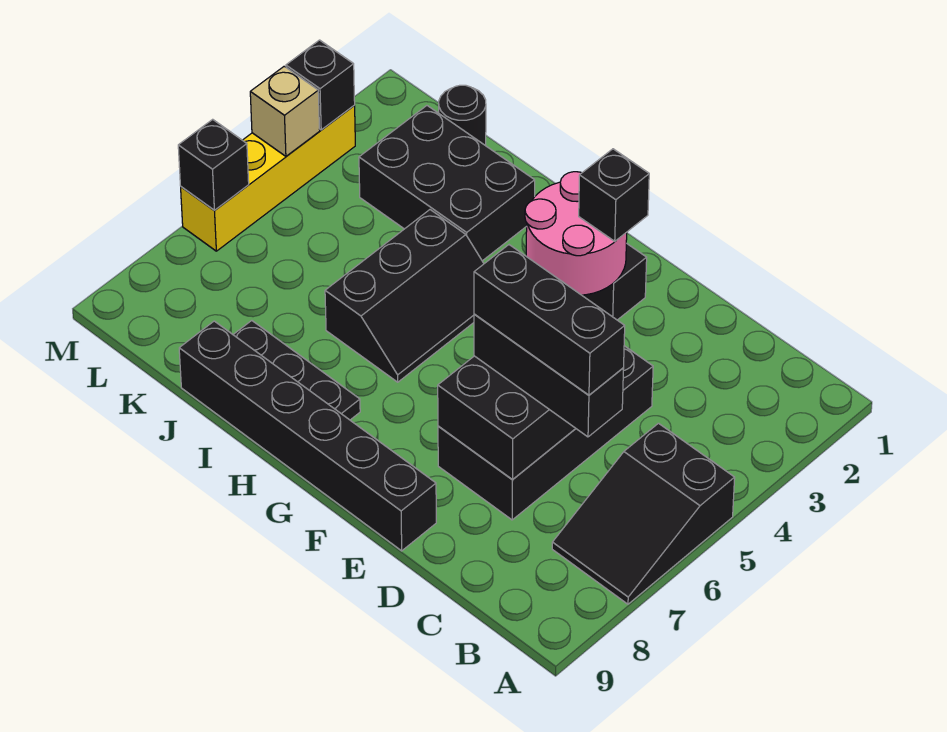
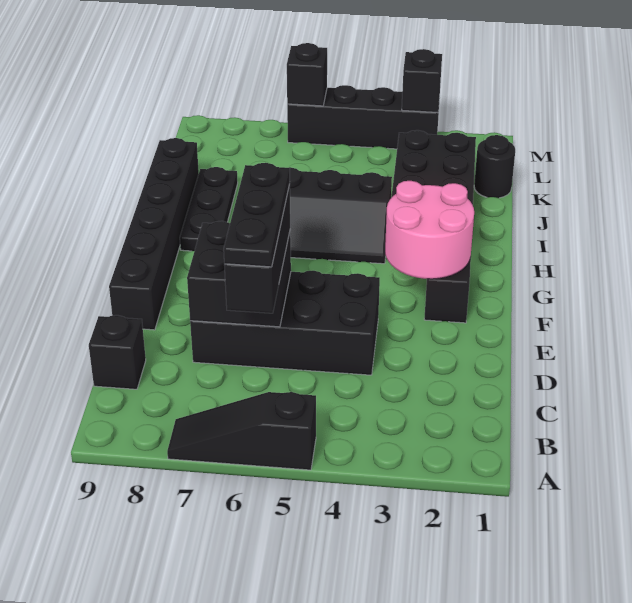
black 2x3 slope [552,423,735,604] -> black 1x3 slope [167,392,316,470]
black 1x3 brick [474,245,625,395] -> black 1x3 plate [224,163,290,267]
black 1x1 brick [579,149,649,241] -> black 1x1 brick moved to [89,315,146,389]
yellow 1x4 brick [181,106,355,251] -> black 1x4 brick [287,85,440,149]
tan 1x1 brick [250,66,320,156] -> none

